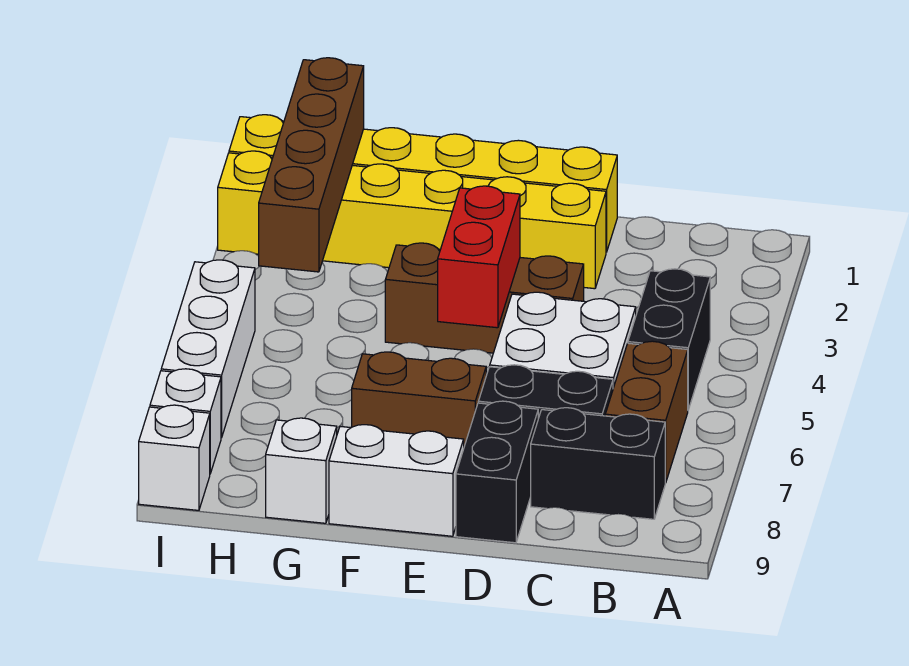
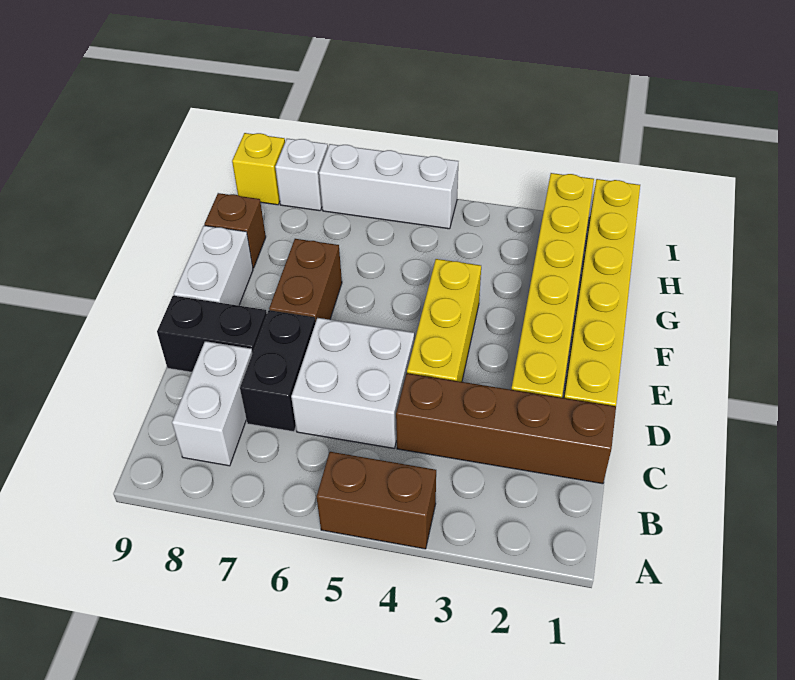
black 1x2 brick [628,269,710,410] -> none
brown 1x2 brick [605,341,688,483] -> brown 1x2 brick moved to [317,452,436,549]
black 1x2 brick [531,408,665,519] -> white 1x2 brick [172,341,253,466]
brown 1x3 brick [385,243,584,353] -> yellow 1x3 brick [407,259,481,382]
red 1x2 brick [438,186,520,328] -> none
white 1x1 brick [266,418,337,523] -> brown 1x1 brick [204,193,266,268]
brown 1x4 brick [259,58,364,272] -> brown 1x4 brick moved to [396,373,616,484]
white 1x1 brick [139,405,210,510] -> yellow 1x1 brick [232,133,285,205]

